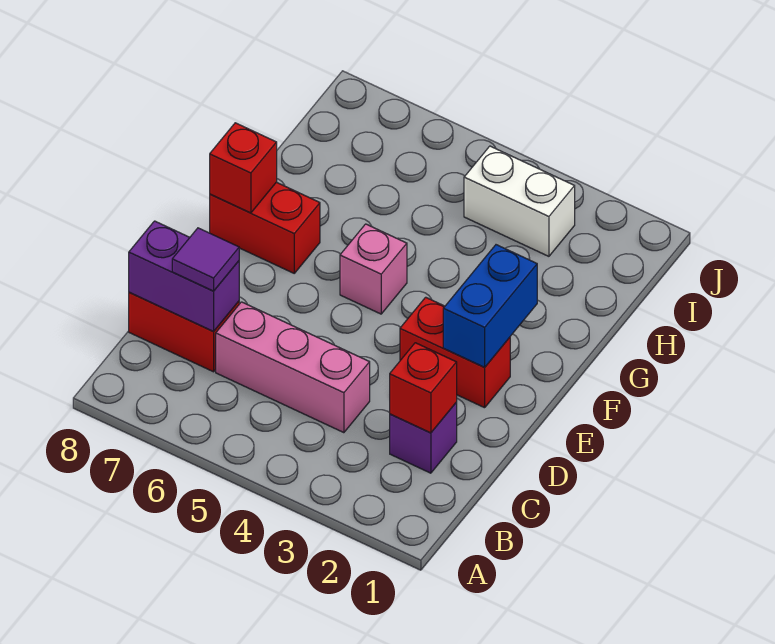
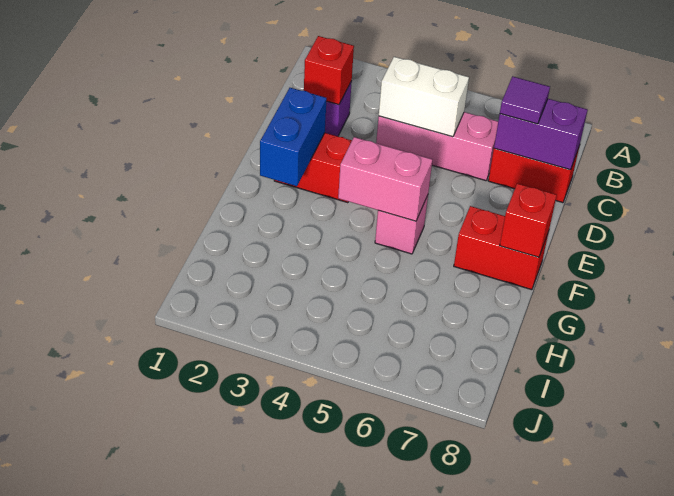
none -> pink 1x2 brick [338,137,433,221]
white 1x2 brick [464,146,575,256] -> white 1x2 brick moved to [379,57,469,137]

